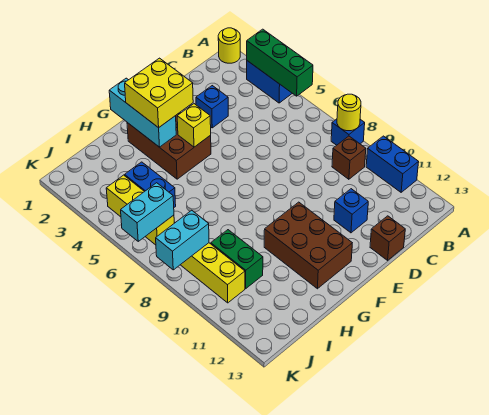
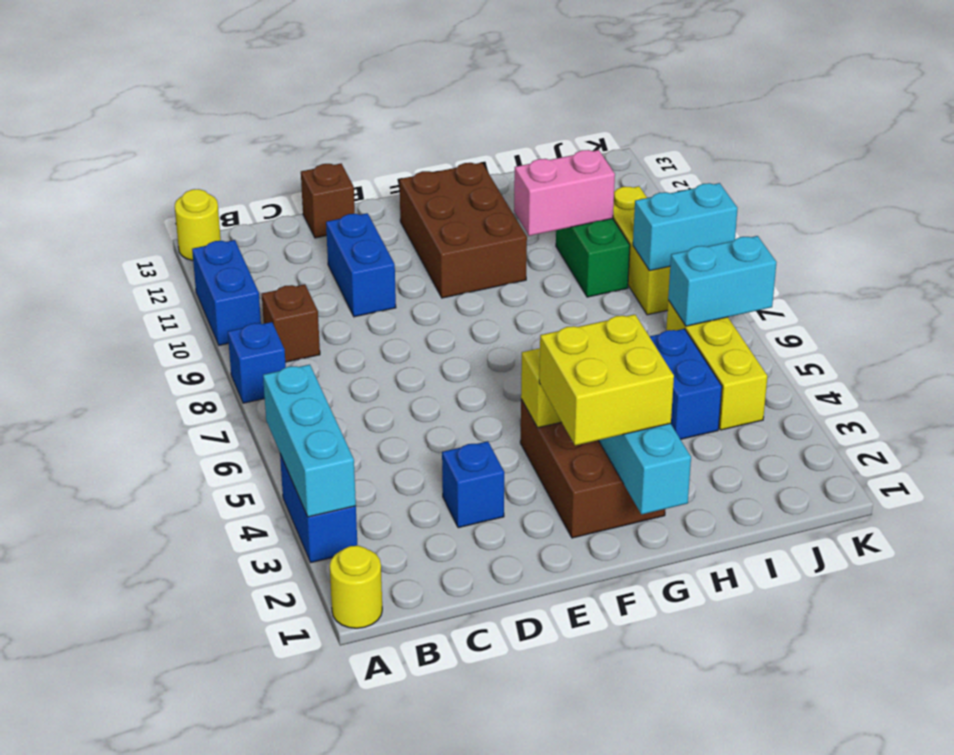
green 1x3 brick [247,29,313,96] -> cyan 1x3 brick [263,365,356,517]
yellow 1x1 round brick [337,94,361,131] -> yellow 1x1 round brick moved to [175,189,221,261]
blue 1x1 brick [334,189,368,233] -> blue 1x2 brick [326,213,396,317]
none -> pink 1x2 brick [514,150,615,236]

